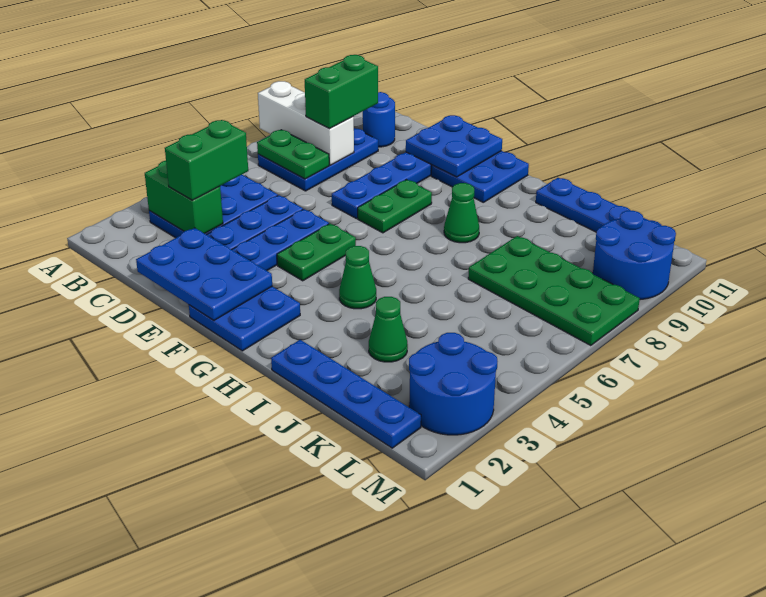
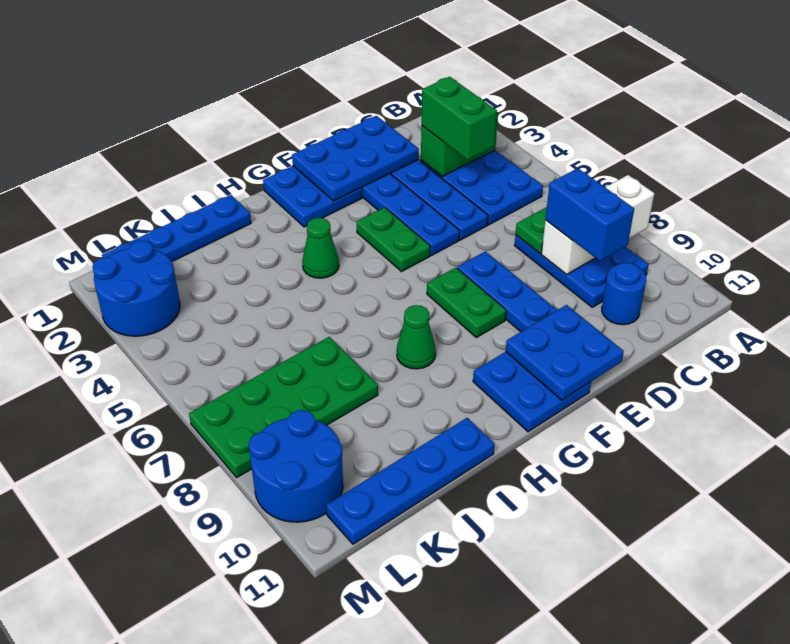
green 1x2 brick [305,55,378,129] -> blue 1x2 brick [545,168,634,261]
green 1x1 cone [369,297,408,362] -> none

